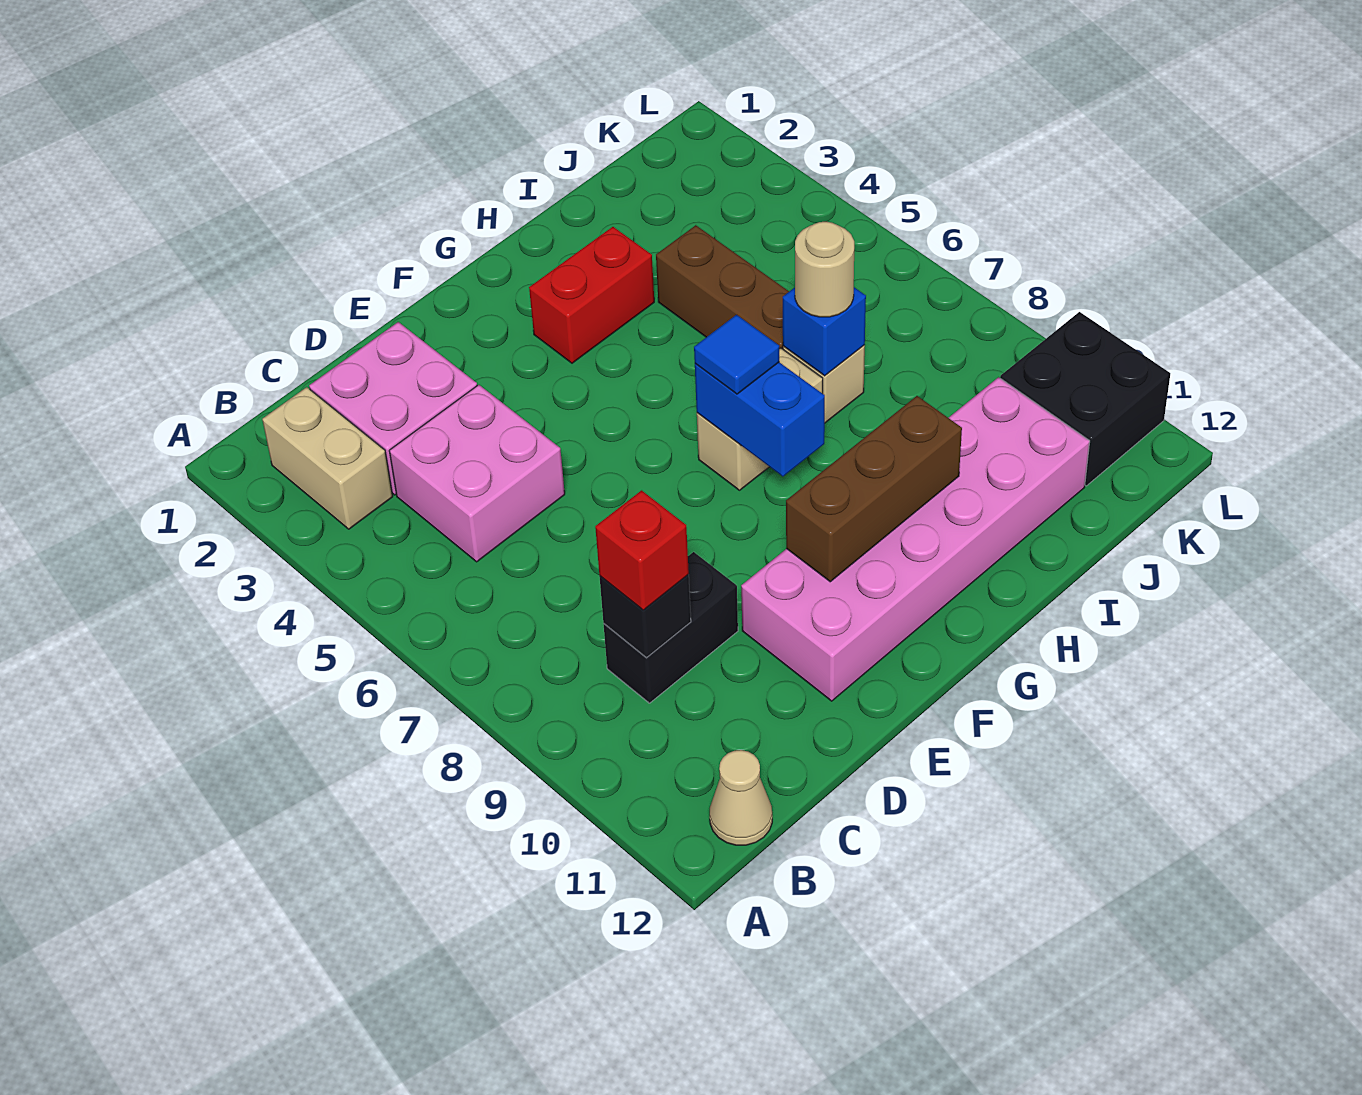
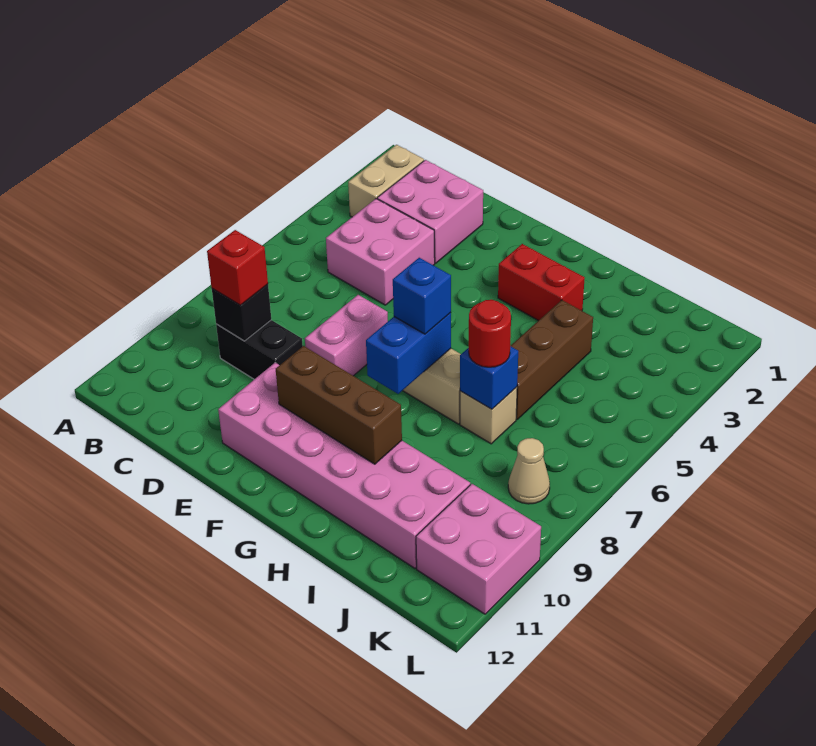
tan 1x1 cone [710,750,772,845] -> tan 1x1 cone moved to [508,438,550,504]
none -> pink 1x2 brick [305,295,388,376]
blue 1x1 tile [694,315,779,394] -> blue 1x1 brick [393,258,451,334]
tan 1x1 round brick [795,222,854,317] -> red 1x1 round brick [469,300,511,367]
black 2x2 brick [1000,312,1170,486] -> pink 2x2 brick [416,484,541,614]

